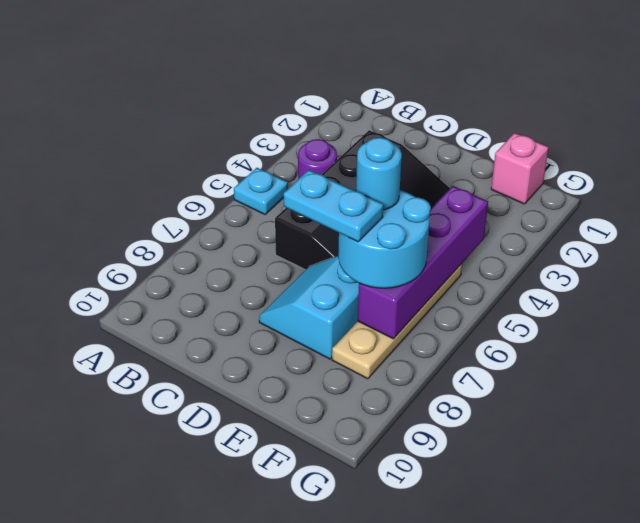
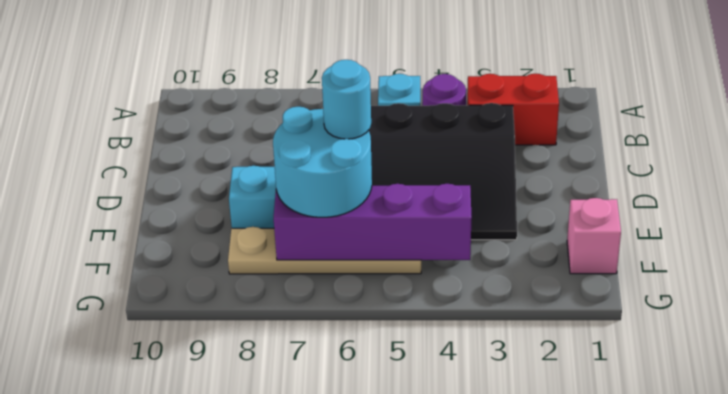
none -> red 1x2 brick [467,74,559,145]
cyan 1x2 plate [284,170,383,242] -> none

